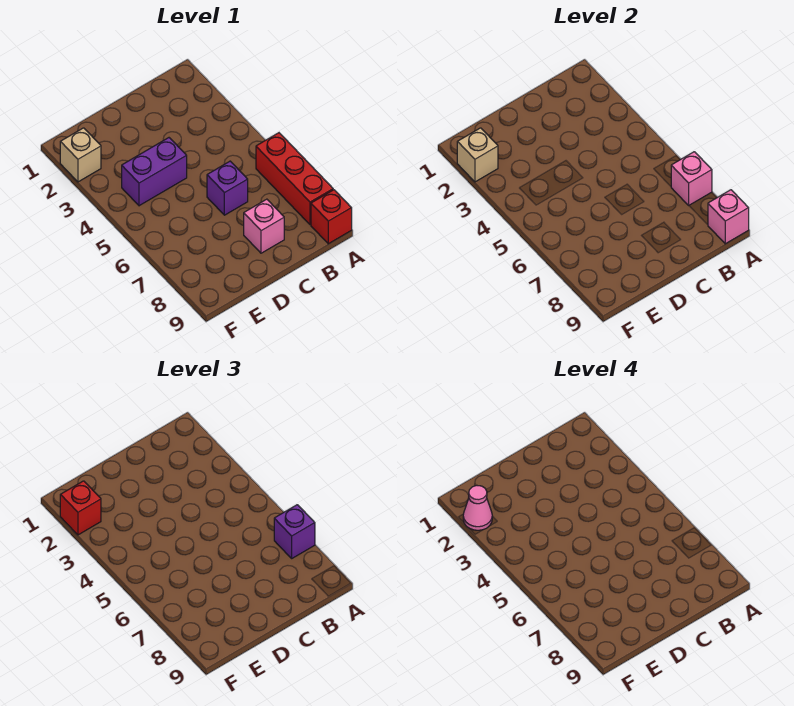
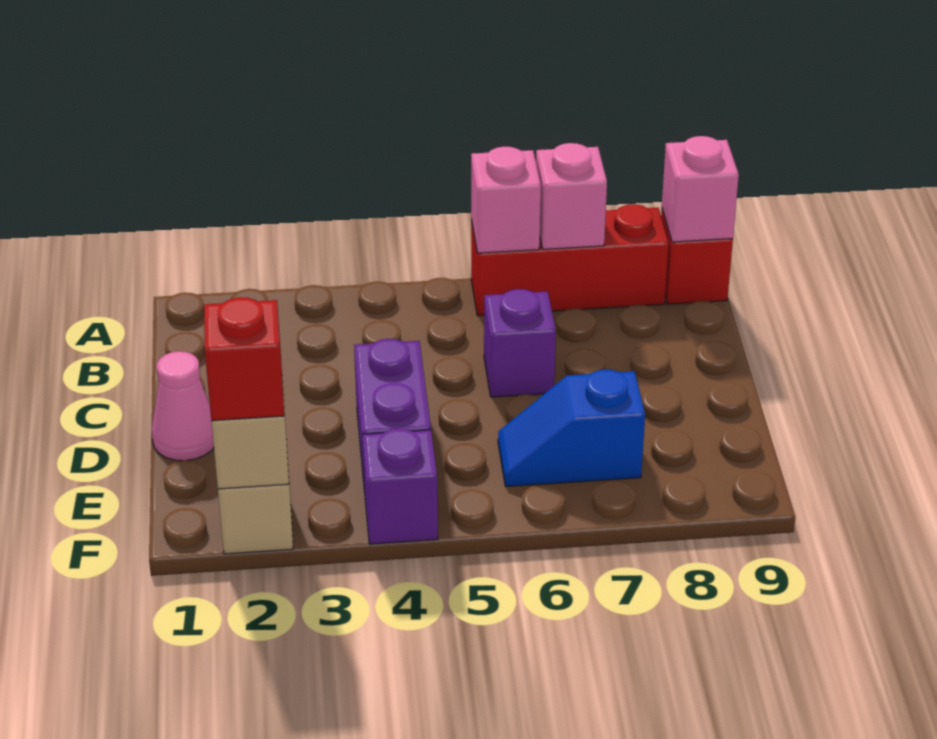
purple 1x1 brick [274,505,315,558] -> purple 1x1 brick moved to [363,429,438,544]
pink 1x1 brick [244,199,284,253] -> pink 1x1 brick moved to [471,147,541,253]
none -> blue 1x2 slope [498,370,645,487]
pink 1x1 cone [463,486,492,530] -> pink 1x1 cone moved to [151,351,214,461]

